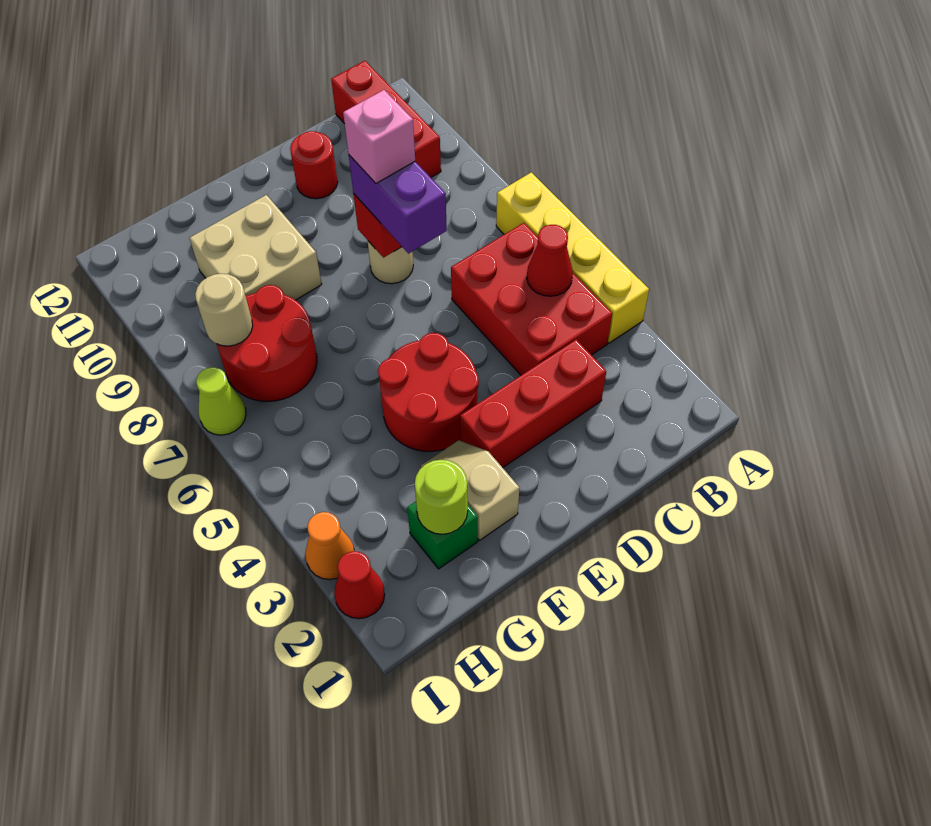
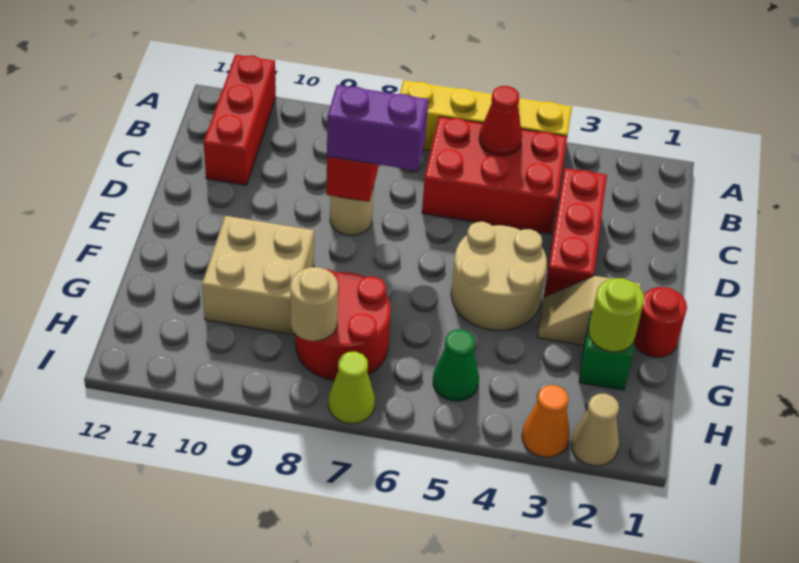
red 1x3 brick [331,61,441,177] -> red 1x3 brick turned to [204,54,276,185]
pink 1x1 brick [343,90,415,183] -> none
red 1x1 round brick [290,131,338,199] -> red 1x1 round brick moved to [634,287,687,357]
red 2x2 round brick [378,333,479,452] -> tan 2x2 round brick [451,222,547,331]
none -> green 1x1 cone [433,330,479,401]
red 1x1 cone [334,551,385,619] -> tan 1x1 cone [571,394,619,466]

